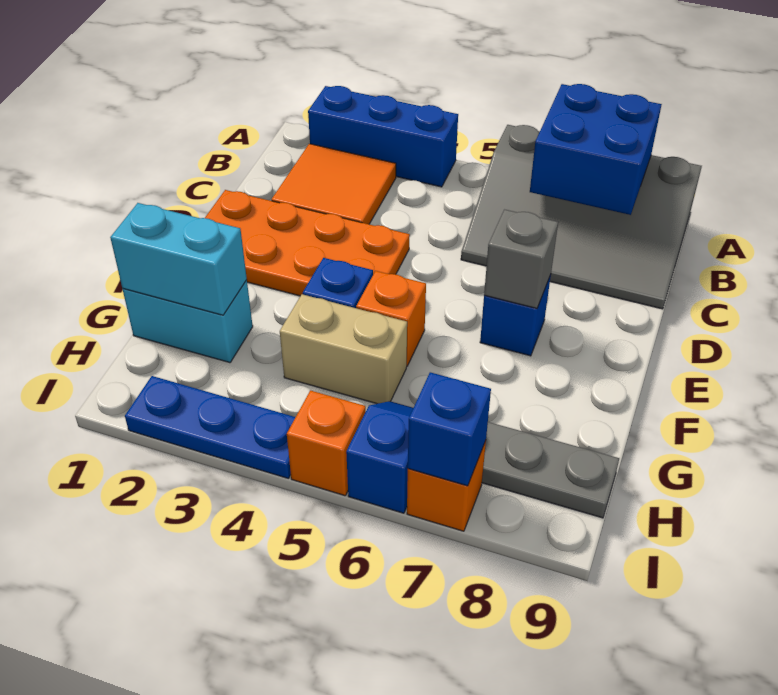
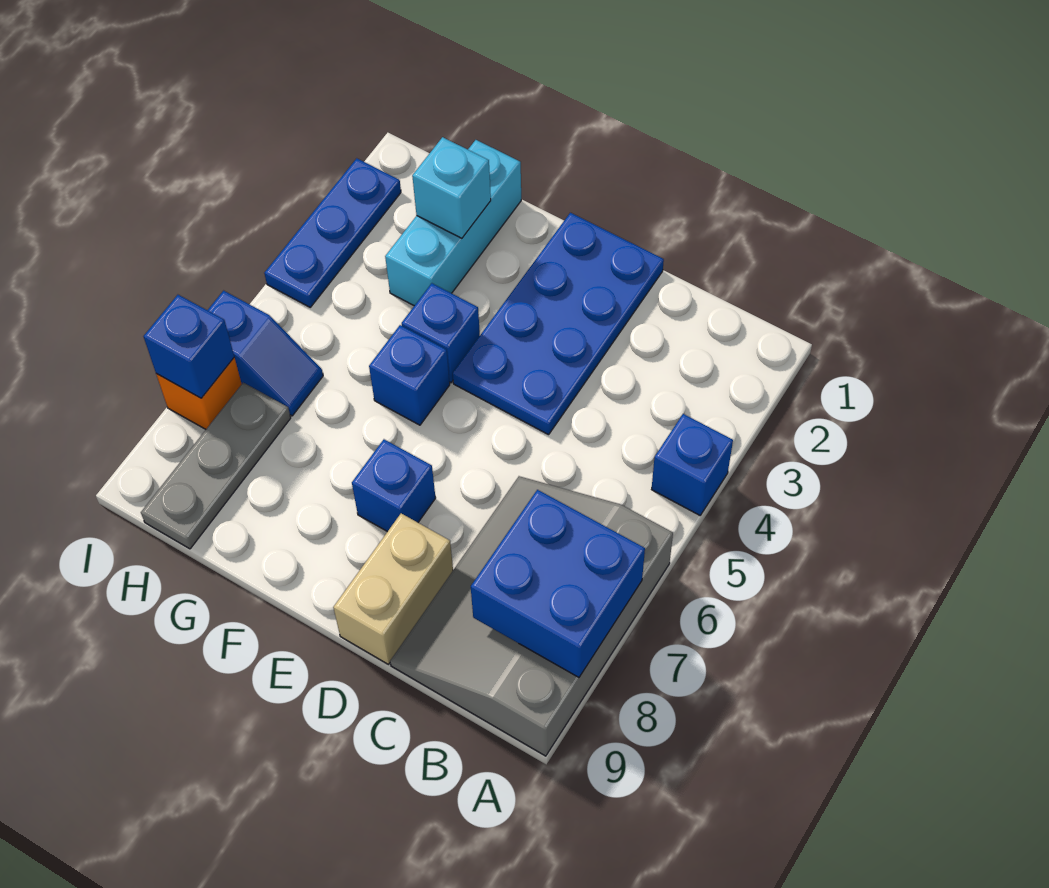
blue 1x3 brick [308,86,458,187] -> blue 1x1 brick [652,414,733,515]
orange 2x2 tile [271,144,396,224] -> none
orange 2x4 plate [205,190,410,296] -> blue 2x4 plate [453,213,664,435]
grey 1x1 brick [484,210,558,308] -> none
orange 1x1 brick [356,271,426,366] -> blue 1x1 brick [369,325,450,425]
cyan 1x2 brick [123,280,253,363] -> cyan 1x3 brick [385,140,521,306]
cyan 1x2 brick [110,203,247,315] -> cyan 1x1 brick [412,137,491,238]
tan 1x2 brick [280,294,407,404] -> tan 1x2 brick moved to [333,513,453,664]
orange 1x1 brick [287,390,366,496] -> none

